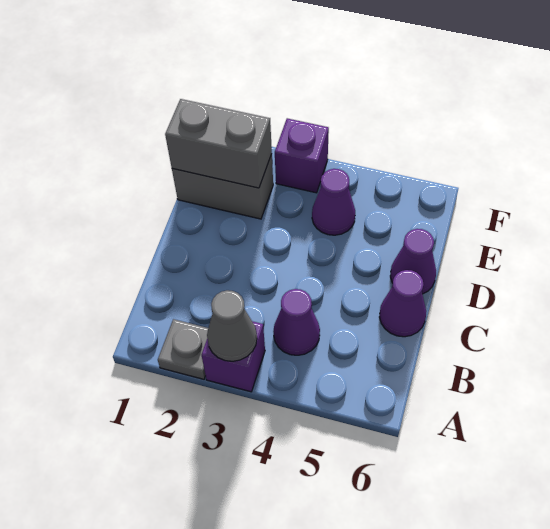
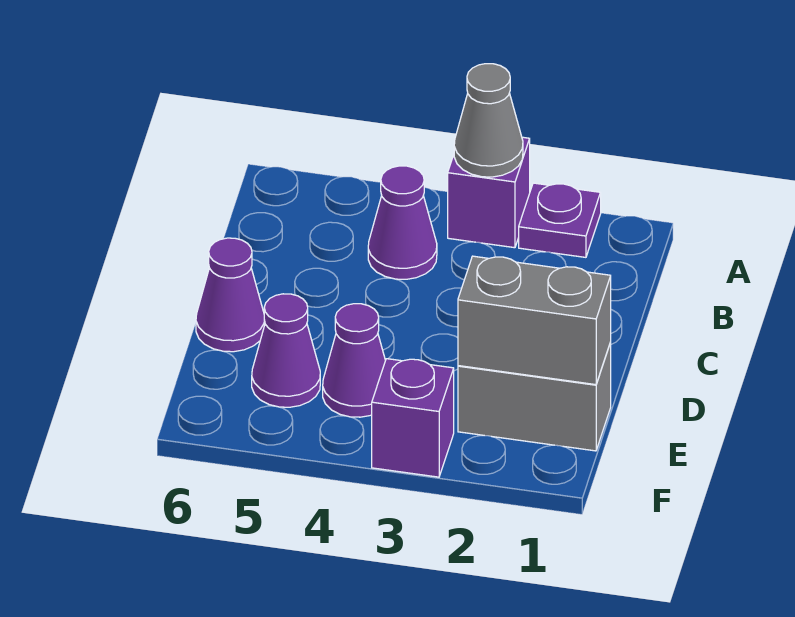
grey 1x1 plate [158,319,208,379] -> purple 1x1 plate [519,183,601,257]
purple 1x1 cone [380,270,426,337] -> purple 1x1 cone moved to [252,294,320,407]

